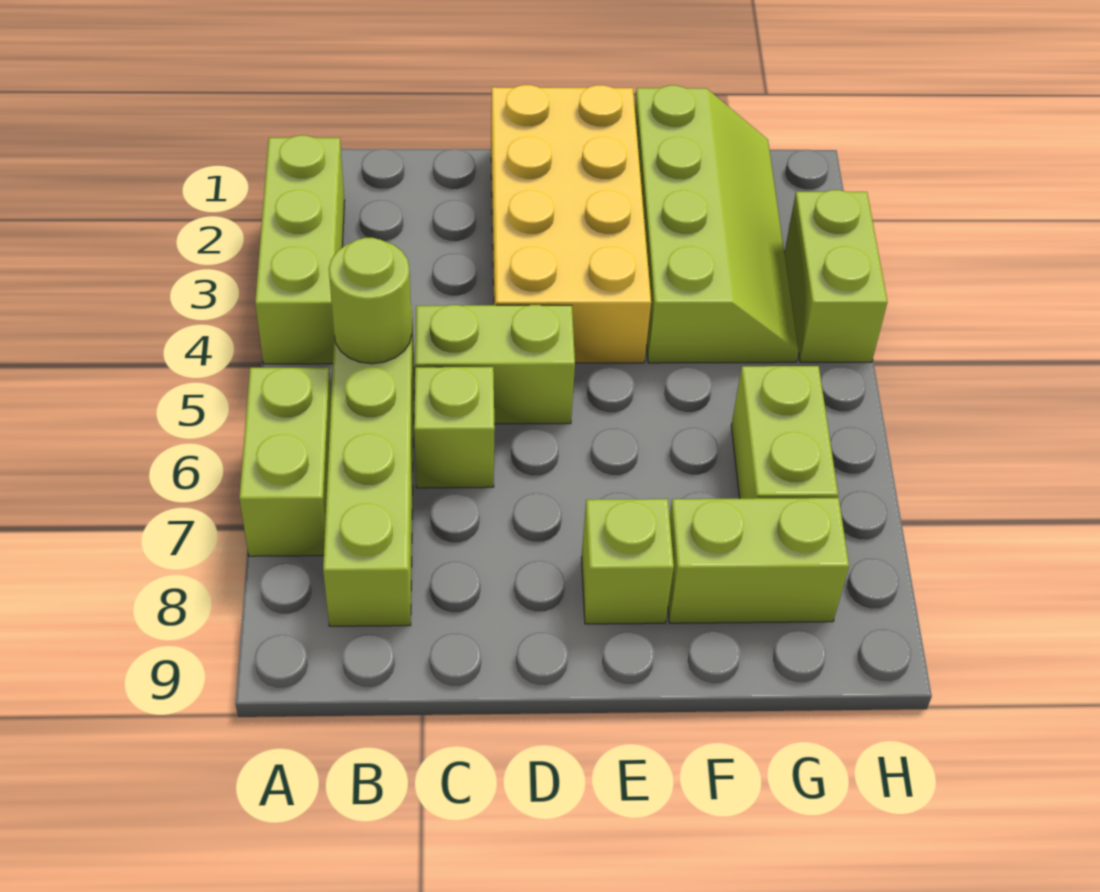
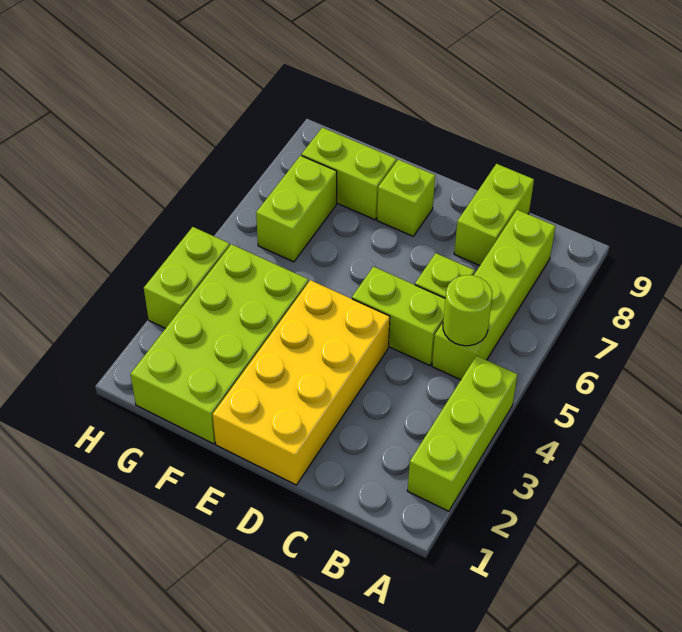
lime 1x2 brick [239,367,331,556] -> lime 1x2 brick moved to [454,164,534,265]
lime 2x4 slope [635,85,799,363] -> lime 2x4 brick [130,244,308,444]

